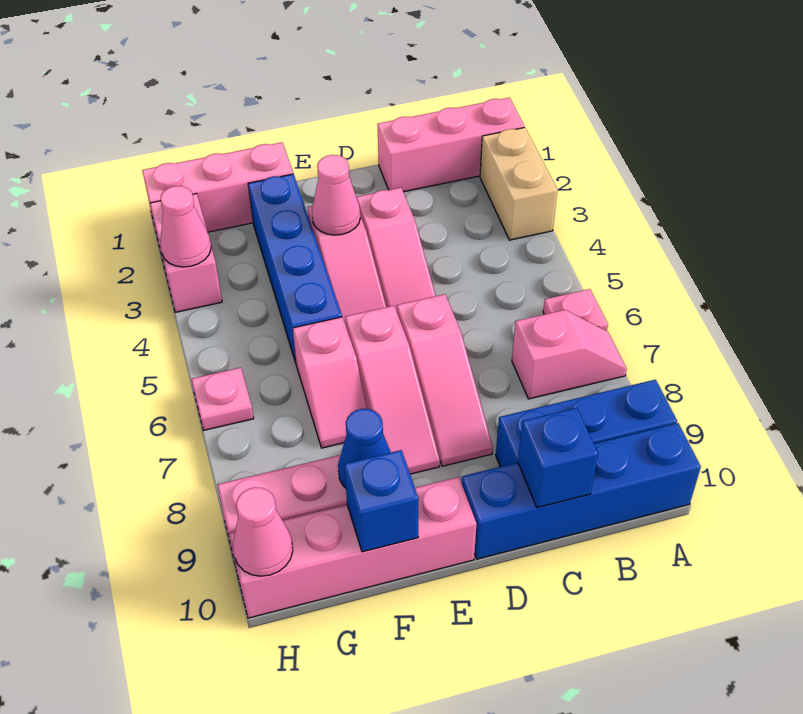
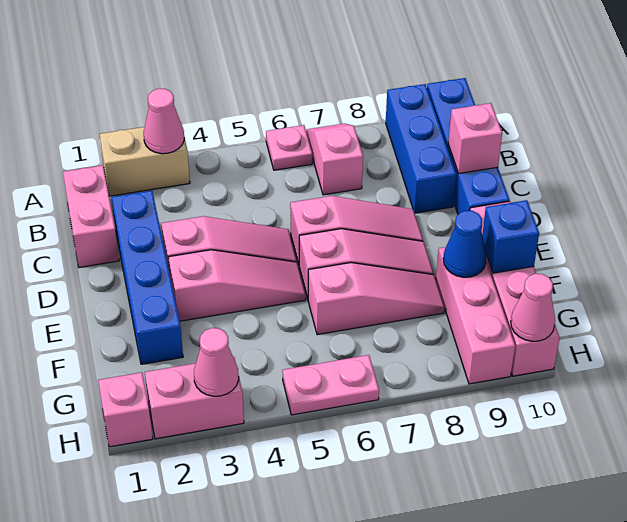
pink 1x3 brick [377,98,524,192] -> pink 1x2 brick [63,165,119,268]
blue 1x1 brick [518,408,598,508] -> pink 1x1 brick [448,103,502,173]
pink 1x1 cone [312,155,360,235] -> pink 1x1 cone moved to [144,89,184,154]
pink 1x3 brick [142,142,293,234] -> pink 1x1 brick [98,372,153,447]
blue 1x4 brick [248,174,342,366] -> blue 1x4 brick turned to [111,191,183,364]
pink 1x2 slope [293,317,367,448] -> pink 1x3 slope [308,263,445,335]
pink 1x1 plate [191,368,254,430] -> pink 1x2 plate [282,355,379,415]

